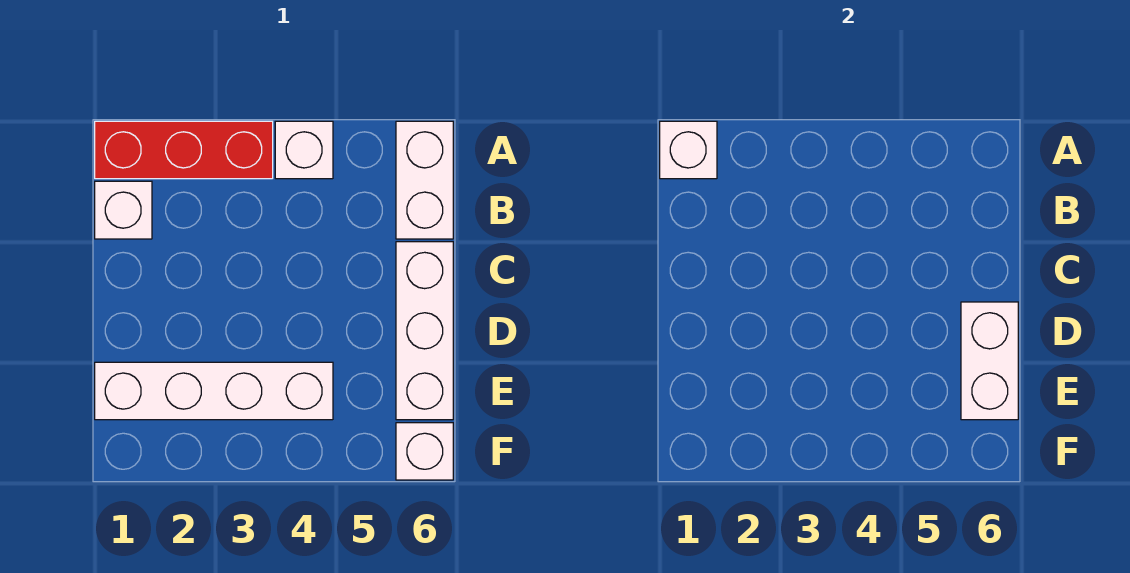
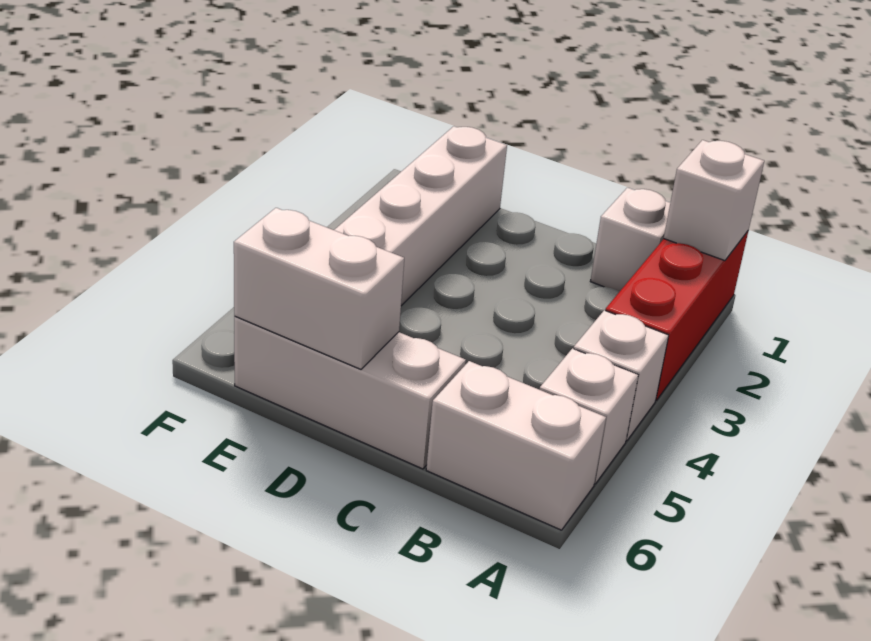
white 1x1 brick [396,423,453,480] -> white 1x1 brick moved to [540,348,638,484]

